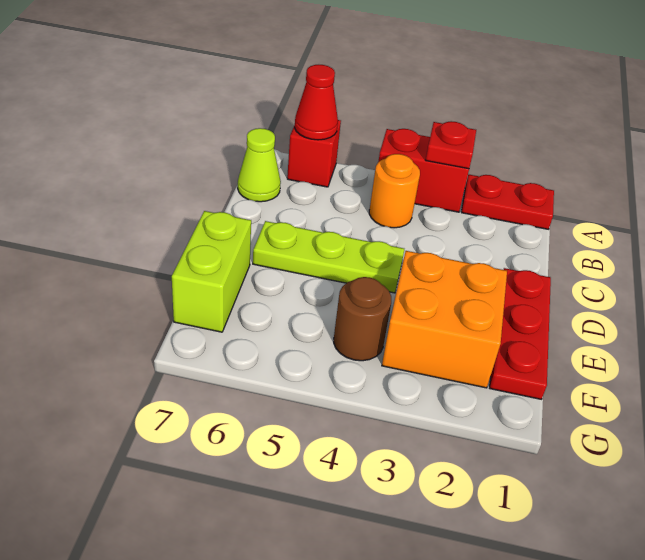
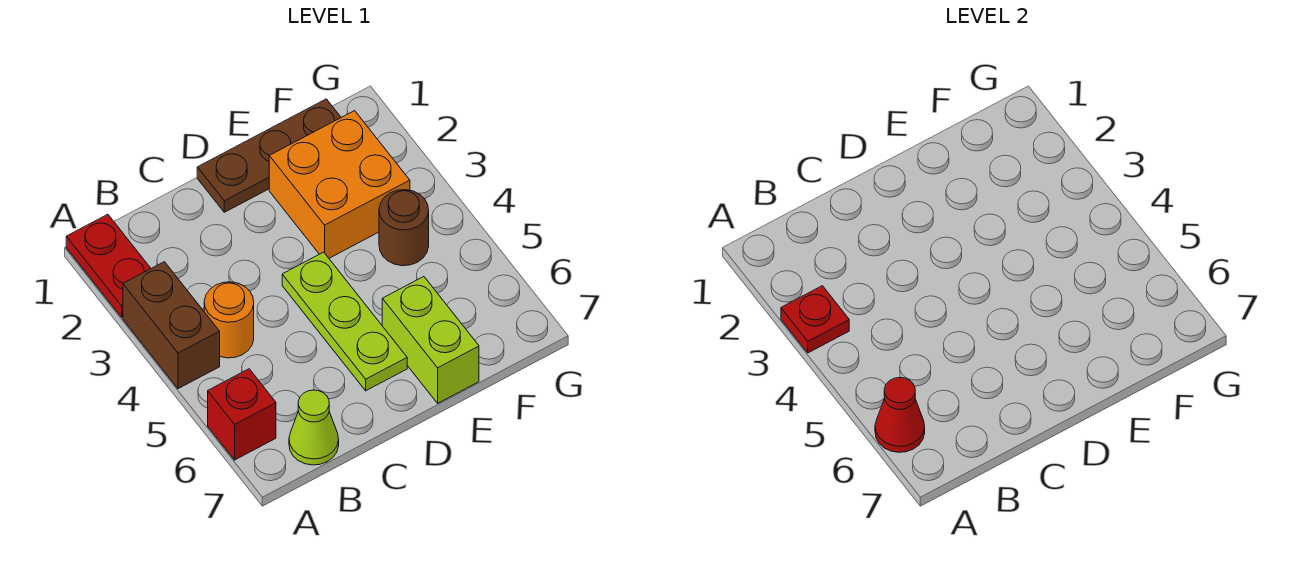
red 1x2 brick [378,129,469,212] -> brown 1x2 brick [123,262,220,389]
red 1x3 plate [490,268,551,399] -> brown 1x3 plate [197,99,341,212]
lime 1x2 brick [172,211,251,332] -> lime 1x2 brick turned to [382,277,479,403]

